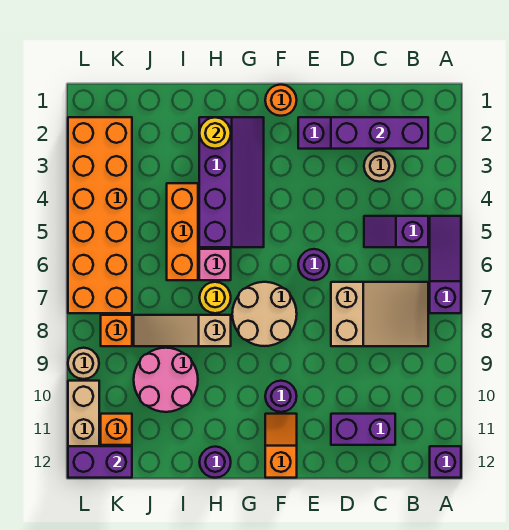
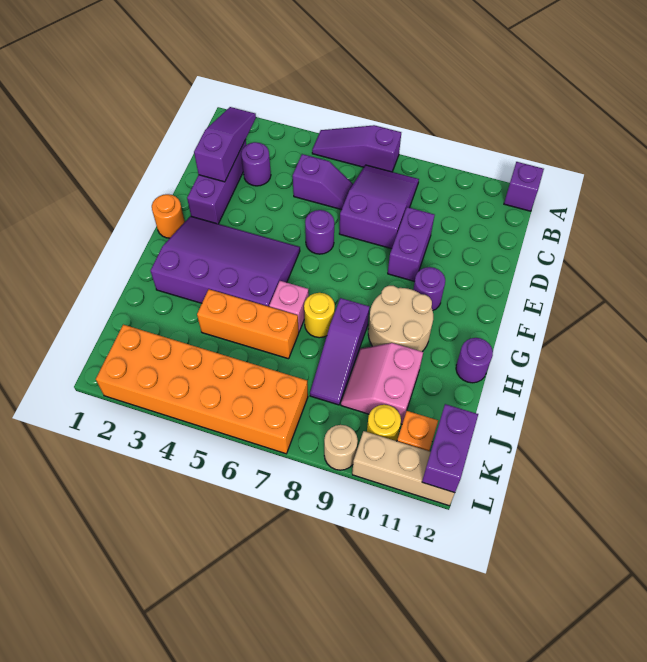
purple 1x3 brick [331,117,428,149] -> purple 1x3 slope [194,107,256,182]
purple 1x2 slope [364,216,428,247] -> purple 1x2 slope turned to [293,154,353,210]
tan 2x3 slope [331,282,428,346] -> purple 2x3 slope [339,165,419,249]
tan 1x1 round brick [364,150,395,182] -> purple 1x1 round brick [241,142,271,186]
purple 1x2 brick [331,414,395,445] -> purple 1x2 brick moved to [388,207,435,282]
tan 2x2 round brick [232,282,297,346] -> tan 2x2 round brick moved to [368,286,433,352]
orange 1x2 slope [265,414,297,478] -> none
purple 2x4 slope [199,117,264,247] -> purple 3x4 slope [151,216,300,307]
yellow 1x1 round brick [199,117,231,149] -> yellow 1x1 round brick moved to [367,405,401,441]
tan 1x3 slope [134,315,231,346] -> purple 1x3 slope [310,298,369,405]
pink 2x2 round brick [134,348,198,412] -> pink 2x2 slope [341,343,423,424]
orange 1x1 brick [101,315,132,346] -> none

